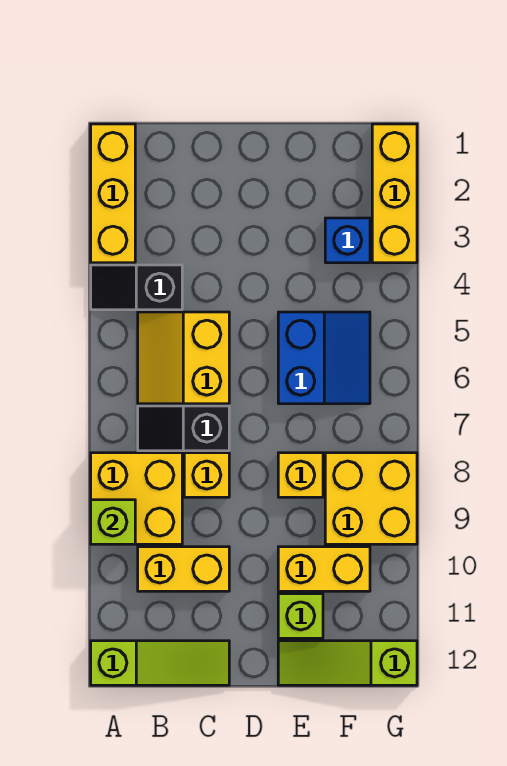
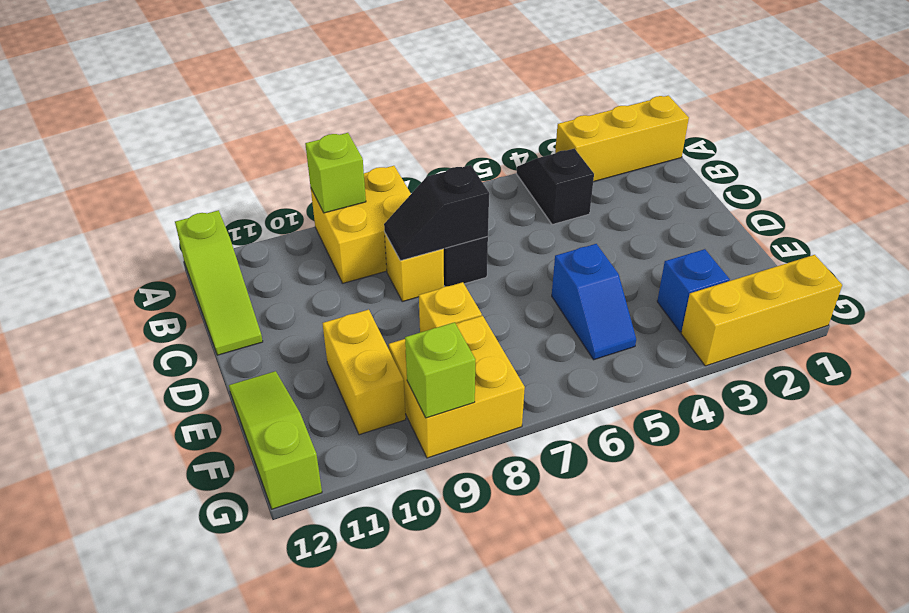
yellow 2x2 slope [138,312,229,404] -> none
yellow 1x2 brick [138,547,229,591] -> none
none -> black 1x2 slope [384,165,489,261]
blue 2x2 slope [278,312,370,404] -> blue 1x2 slope [552,244,636,360]
lime 1x1 brick [278,594,323,638] -> lime 1x1 brick moved to [405,322,476,418]

